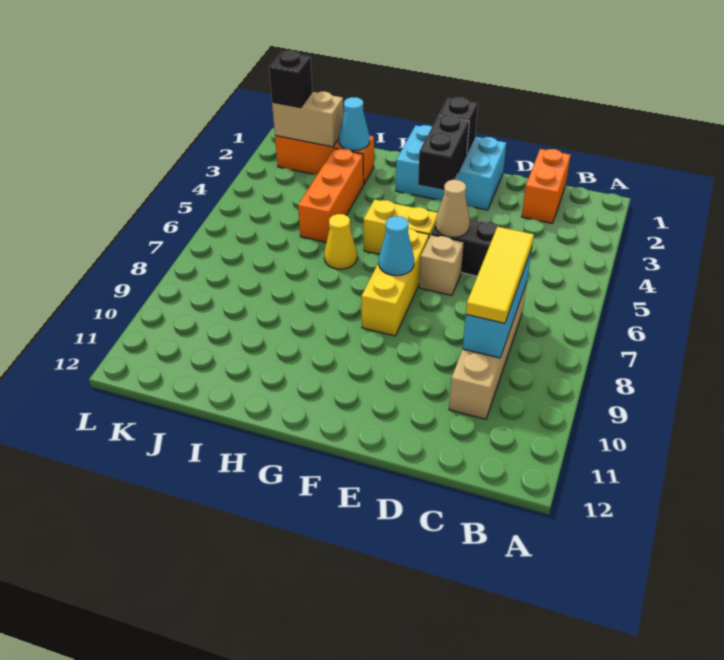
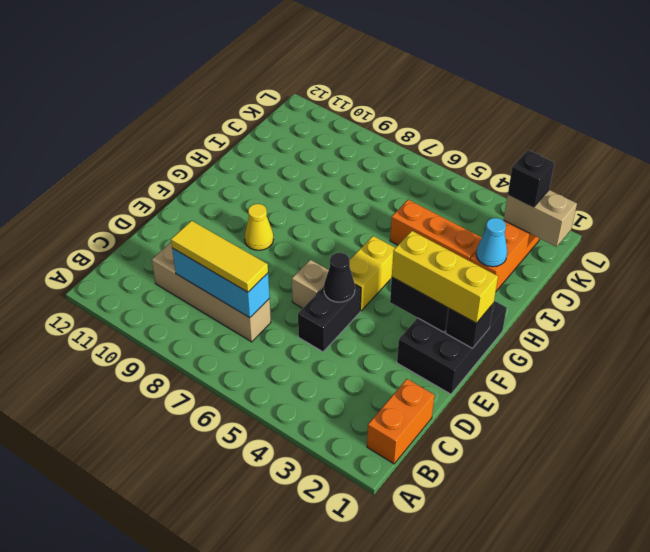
orange 1x2 brick [522,149,571,223] -> orange 1x2 brick turned to [367,379,434,464]
cyan 2x3 brick [396,125,506,210] -> black 2x3 brick [397,301,507,394]
tan 1x1 cone [435,180,470,237] -> black 1x1 cone [324,253,355,302]
yellow 1x3 brick [361,229,429,336] -> yellow 1x3 brick moved to [392,231,498,323]
cyan 1x1 cone [379,216,414,276] -> none
yellow 1x1 cone [324,214,357,269] -> yellow 1x1 cone moved to [245,204,273,250]
tan 1x2 brick [272,92,343,147] -> tan 1x2 brick turned to [504,190,577,247]

